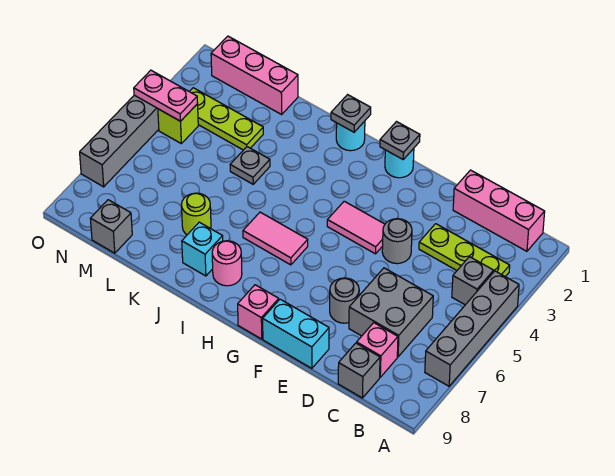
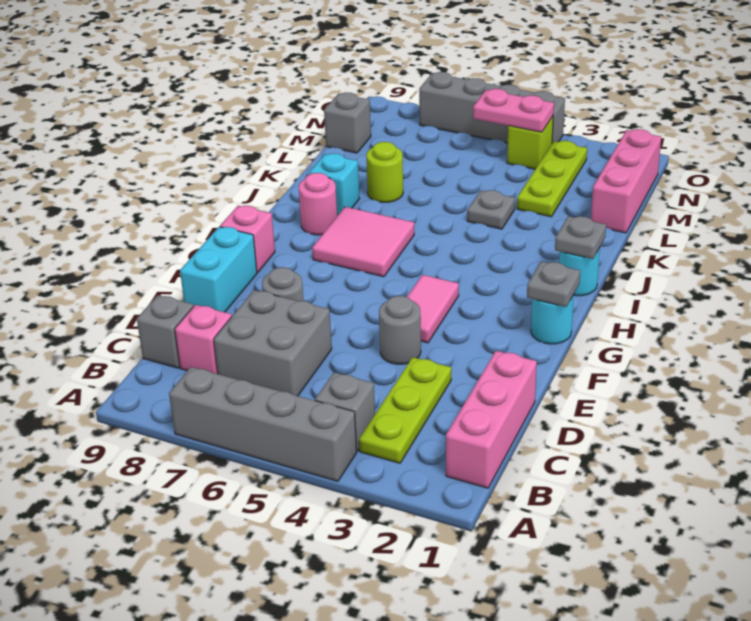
pink 1x2 tile [243,212,308,265] -> pink 2x2 tile [312,207,414,277]
pink 1x2 plate [134,70,198,121] -> pink 1x2 plate turned to [473,89,554,132]

